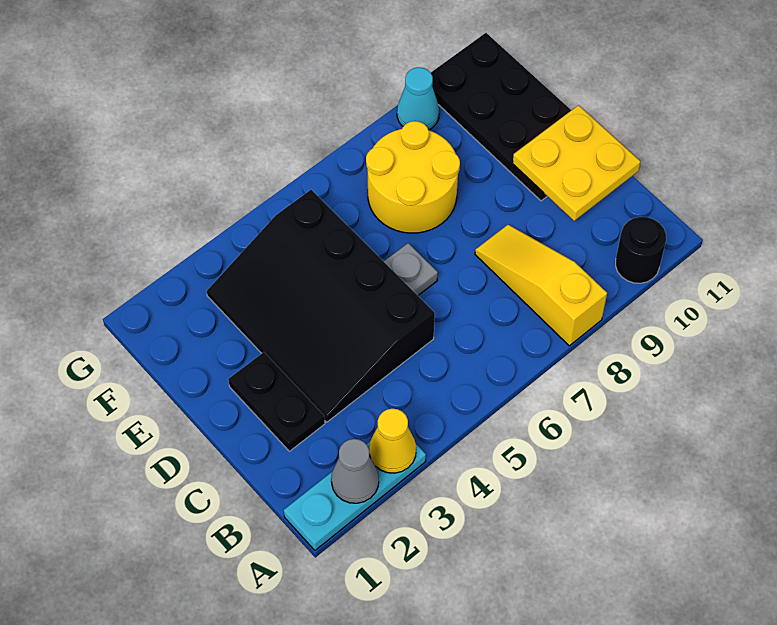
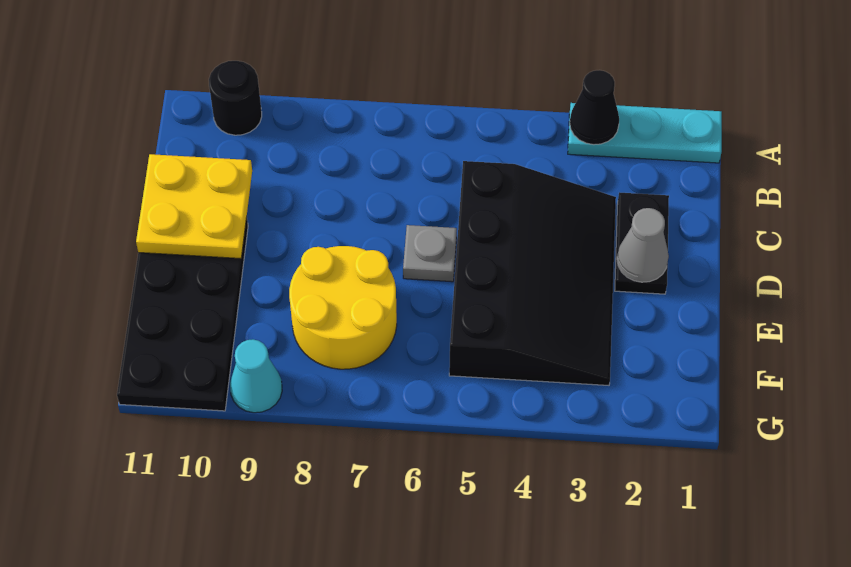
grey 1x1 cone [331,439,379,503] -> grey 1x1 cone moved to [617,208,669,282]
yellow 1x1 cone [369,409,416,473] -> black 1x1 cone [570,70,619,145]
yellow 1x3 slope [475,225,607,346] -> none

